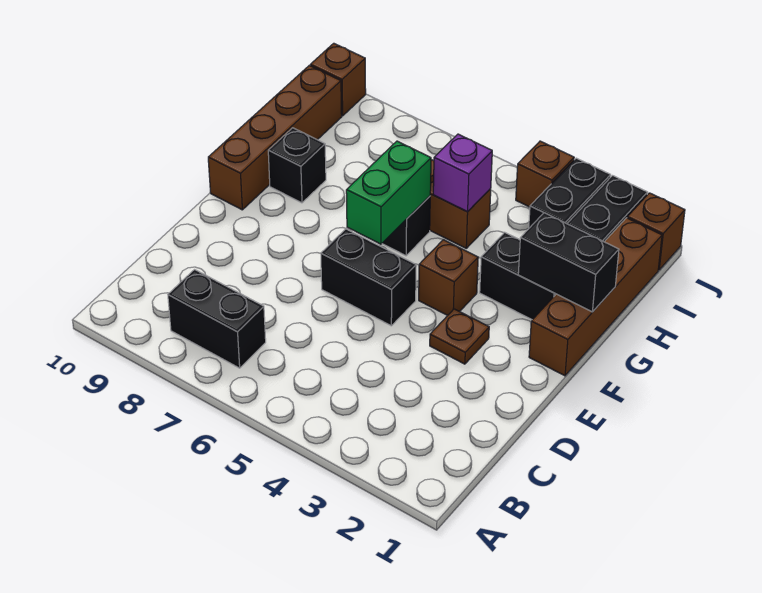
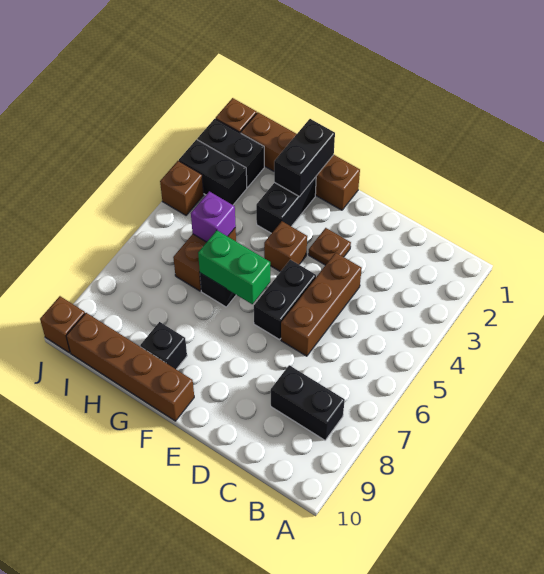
black 1x2 brick [168,270,266,368] -> black 1x2 brick turned to [271,365,345,440]
none -> brown 1x3 brick [281,253,362,356]

